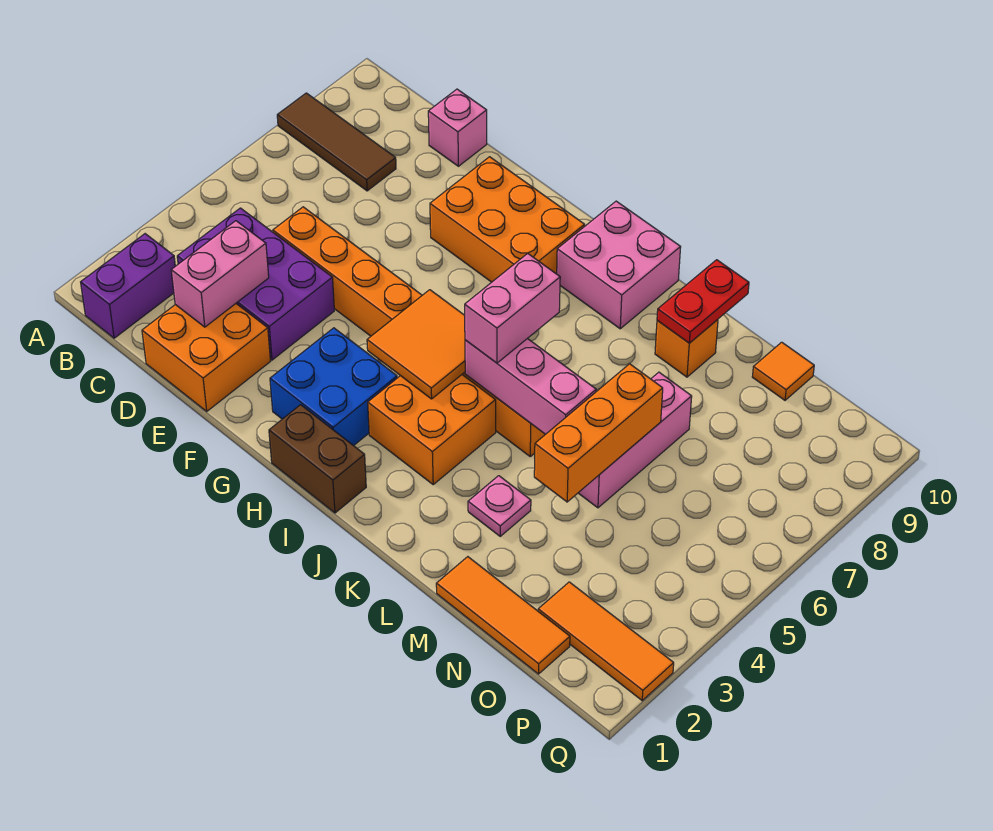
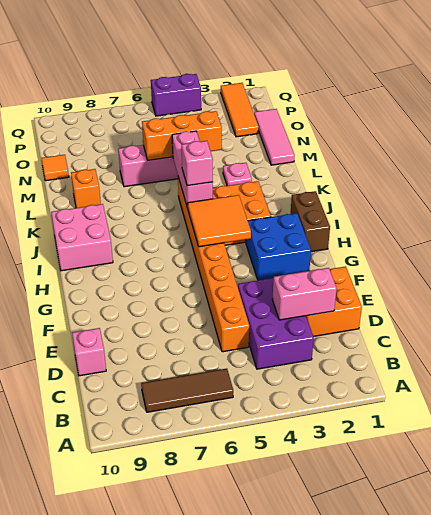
brown 1x3 tile [277,93,396,191] -> brown 1x3 tile turned to [141,369,233,412]
purple 1x2 brick [81,234,175,338] -> purple 1x2 brick moved to [151,74,201,116]
orange 2x3 brick [430,157,585,282] -> none
pink 1x2 brick [465,253,560,363] -> pink 1x1 brick [182,141,213,186]
red 1x2 plate [657,260,749,343] -> none
orange 1x3 tile [436,557,570,674] -> pink 1x3 tile [254,109,295,165]

